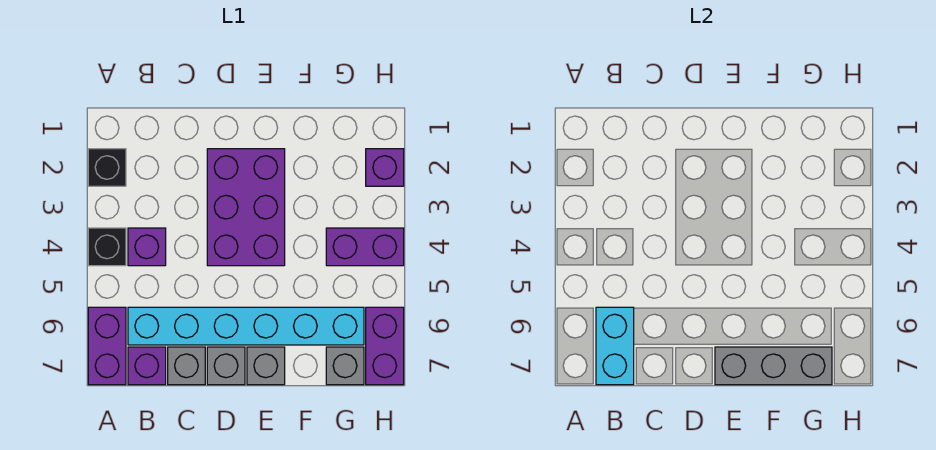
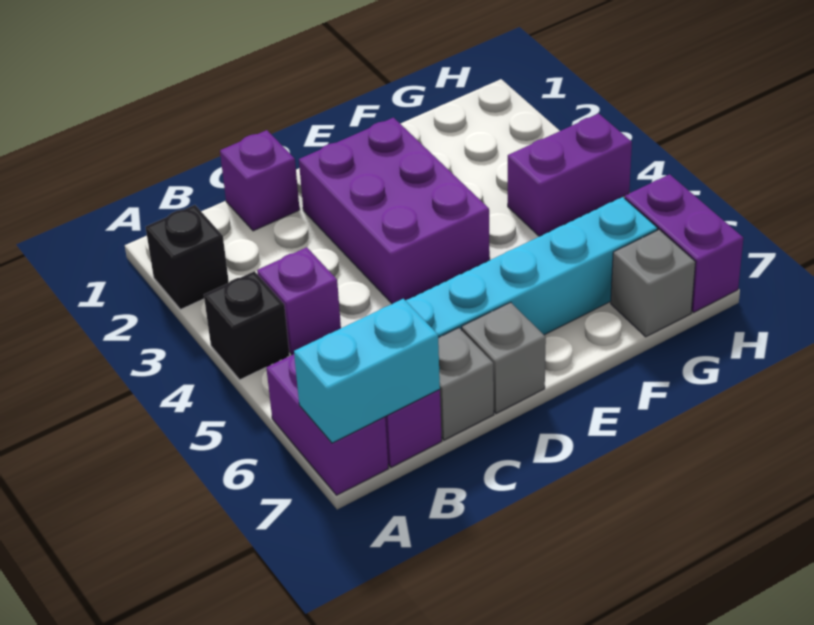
cyan 1x2 brick [596,307,634,385] -> cyan 1x2 brick turned to [294,299,440,443]
grey 1x1 brick [247,347,285,385] -> none
grey 1x3 brick [715,347,832,385] -> none
purple 1x1 brick [366,149,404,186] -> purple 1x1 brick moved to [220,130,300,231]

